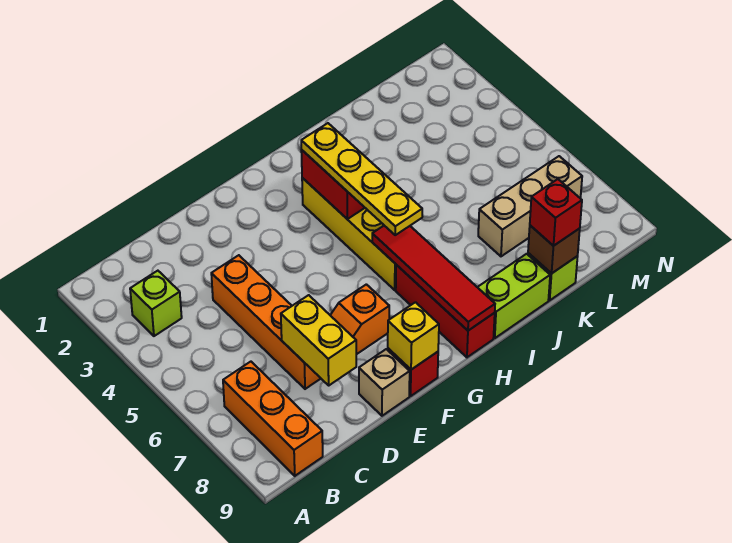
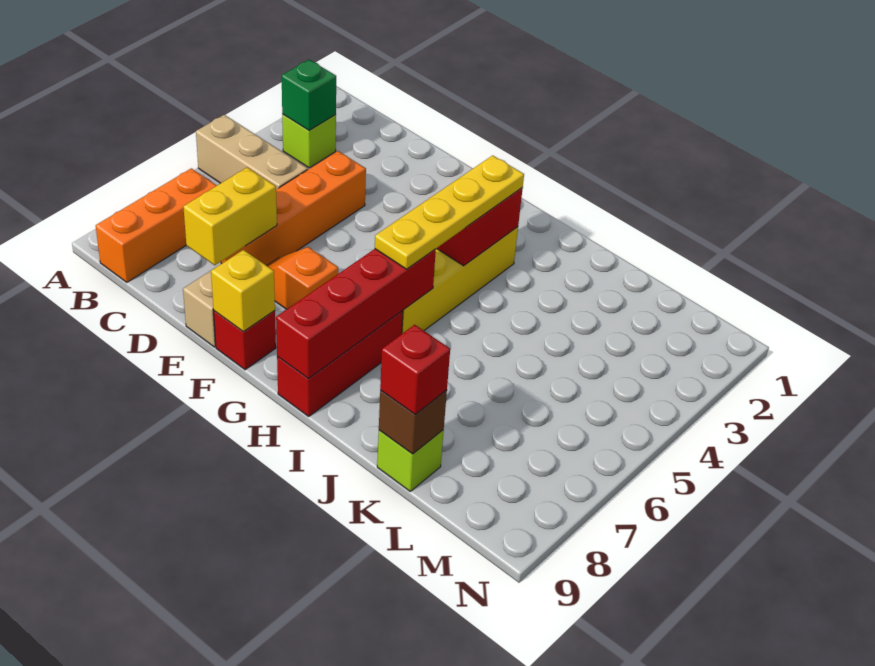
none -> green 1x1 brick [282,60,336,131]
red 1x4 tile [372,226,495,331] -> red 1x4 brick [276,249,436,379]
lime 1x2 brick [478,254,550,338] -> none
tan 1x3 brick [478,156,582,256] -> tan 1x3 brick moved to [196,115,308,189]

